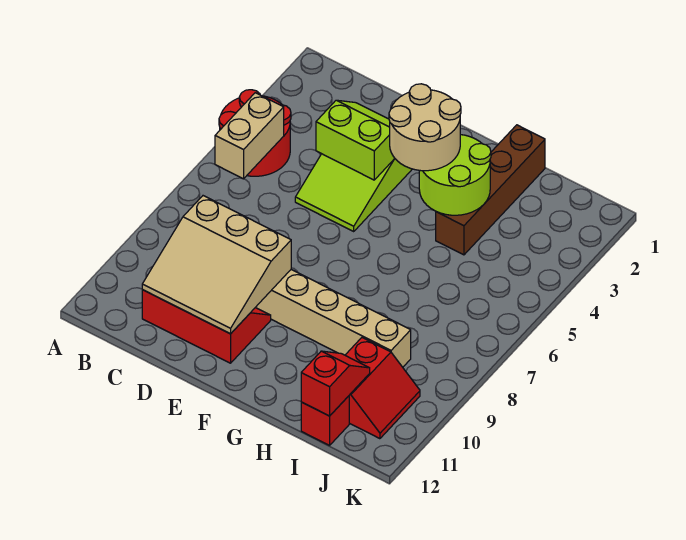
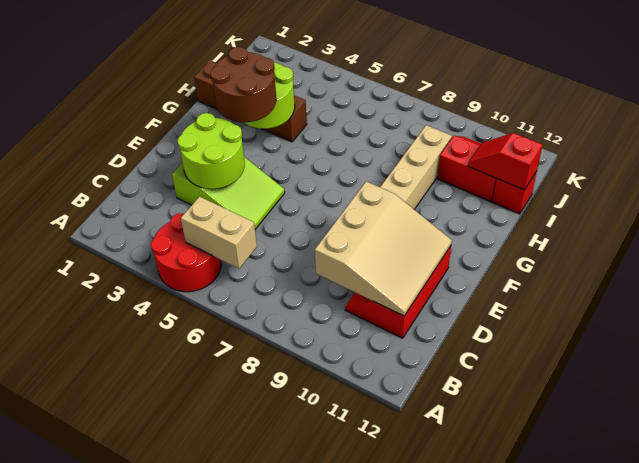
lime 2x2 slope [316,100,395,180] -> lime 2x2 round brick [178,113,245,189]
tan 2x2 round brick [389,84,461,171] -> brown 2x2 round brick [210,47,276,122]

